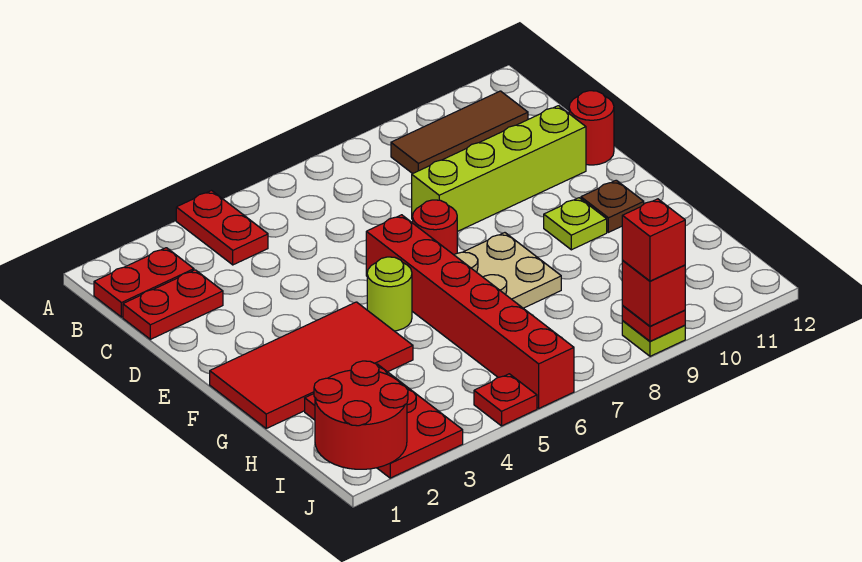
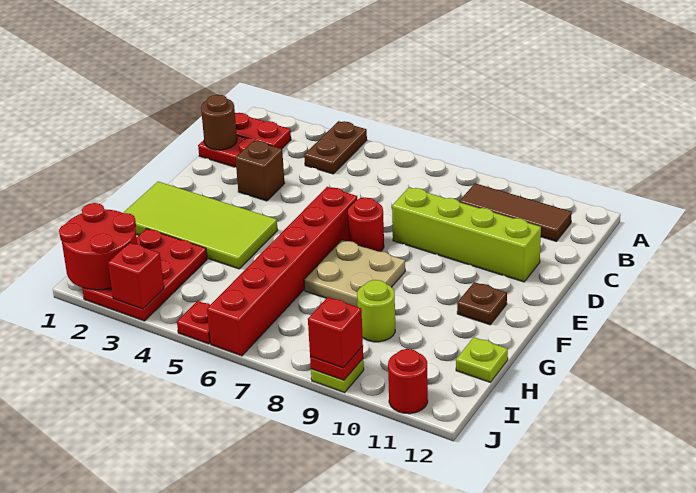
red 1x2 plate [176,191,268,265] -> brown 1x2 plate [304,121,367,174]
none -> brown 1x1 round brick [201,95,237,150]
none -> brown 1x1 brick [236,141,285,201]
red 1x1 round brick [569,91,614,165] -> red 1x1 round brick moved to [388,349,428,414]
red 2x4 tile [210,302,413,428] -> lime 2x4 tile [123,182,278,269]
lime 1x1 round brick [367,257,412,331] -> lime 1x1 round brick moved to [357,280,395,342]
lime 1x1 plate [544,198,607,250] -> lime 1x1 plate moved to [456,337,508,382]
red 1x1 brick [622,199,685,281] -> red 1x1 brick moved to [108,243,164,309]

